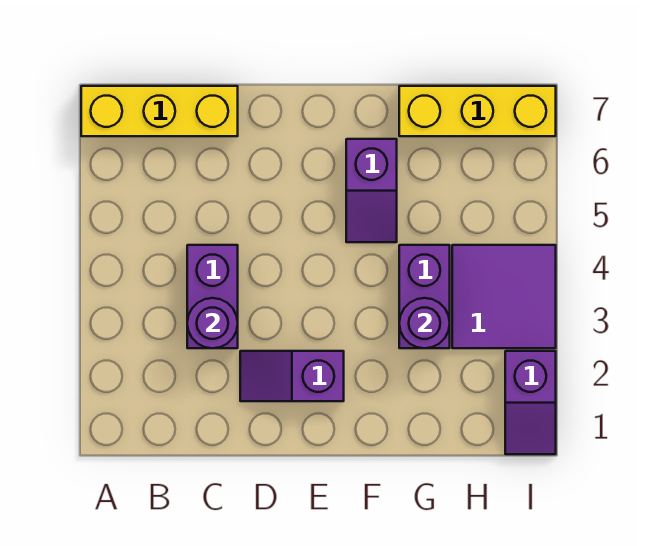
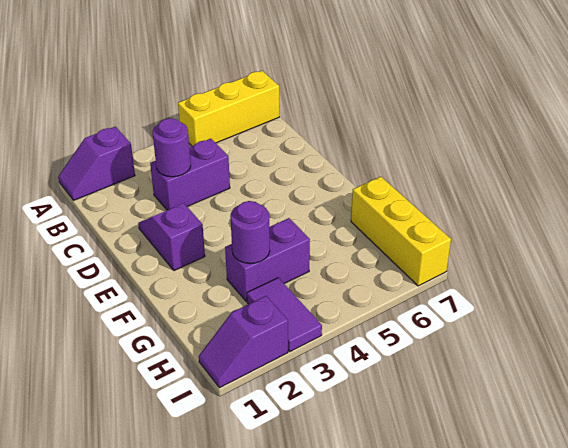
yellow 1x3 brick [81,86,238,136] -> yellow 1x3 brick turned to [178,71,279,146]
purple 1x2 slope [346,139,397,242] -> purple 1x2 slope moved to [58,127,135,200]
purple 2x2 tile [452,245,556,348] -> purple 1x2 tile [247,278,322,352]

